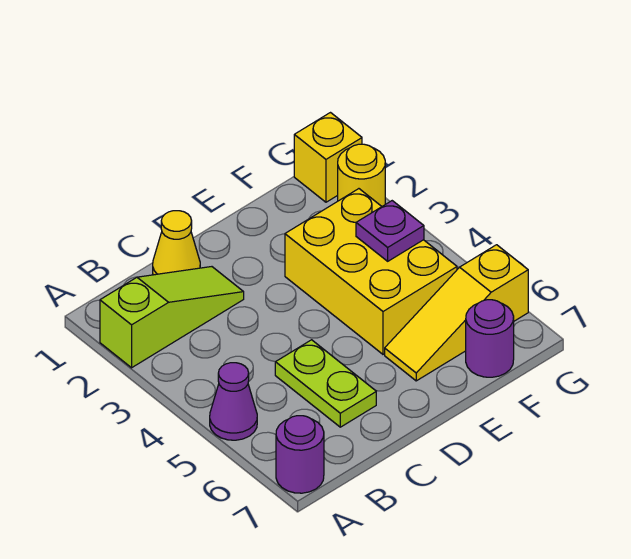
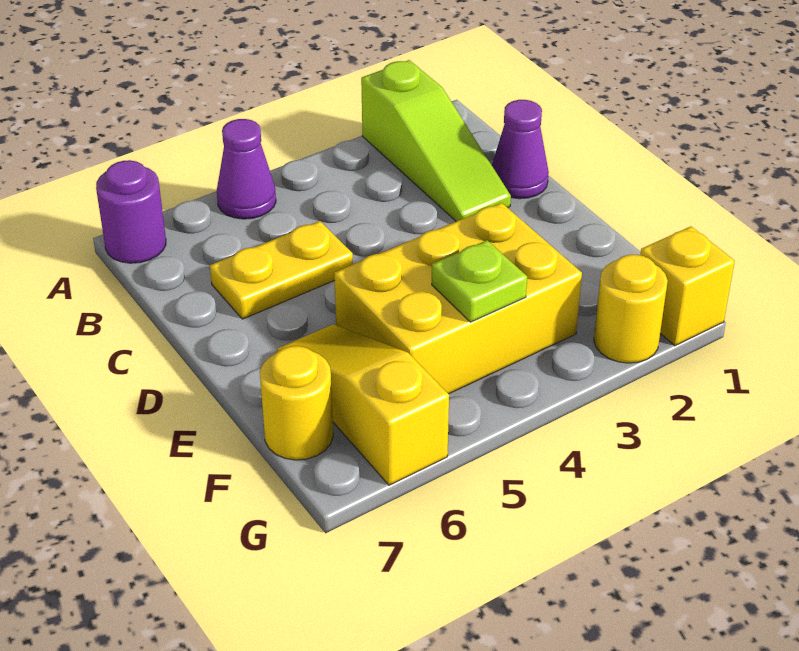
yellow 1x1 cone [153,211,200,275] -> purple 1x1 cone [492,100,549,199]
lime 1x2 plate [275,340,376,427] -> yellow 1x2 plate [210,221,353,319]
purple 1x1 plate [356,201,424,261] -> lime 1x1 plate [432,240,527,322]
purple 1x1 round brick [466,300,514,377] -> yellow 1x1 round brick [260,346,333,460]

